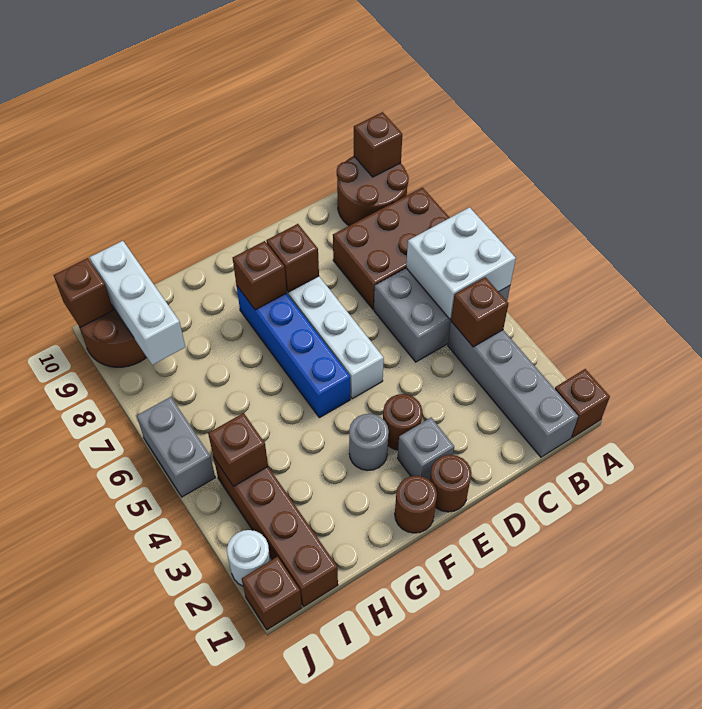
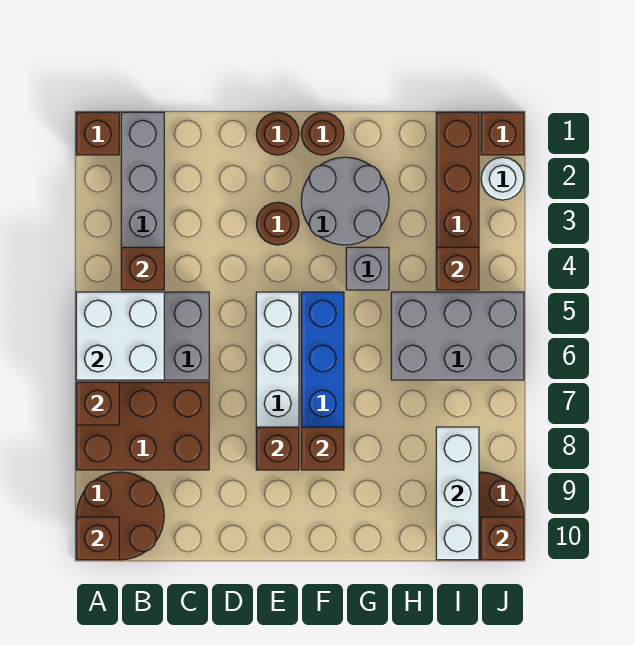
none -> brown 1x1 brick [76,382,119,425]
grey 1x1 brick [397,418,454,480] -> grey 1x1 brick moved to [346,247,389,290]
grey 1x1 round brick [349,414,389,470] -> grey 2x2 round brick [301,157,389,245]
grey 1x2 brick [137,397,215,497] -> grey 2x3 brick [391,292,524,380]

